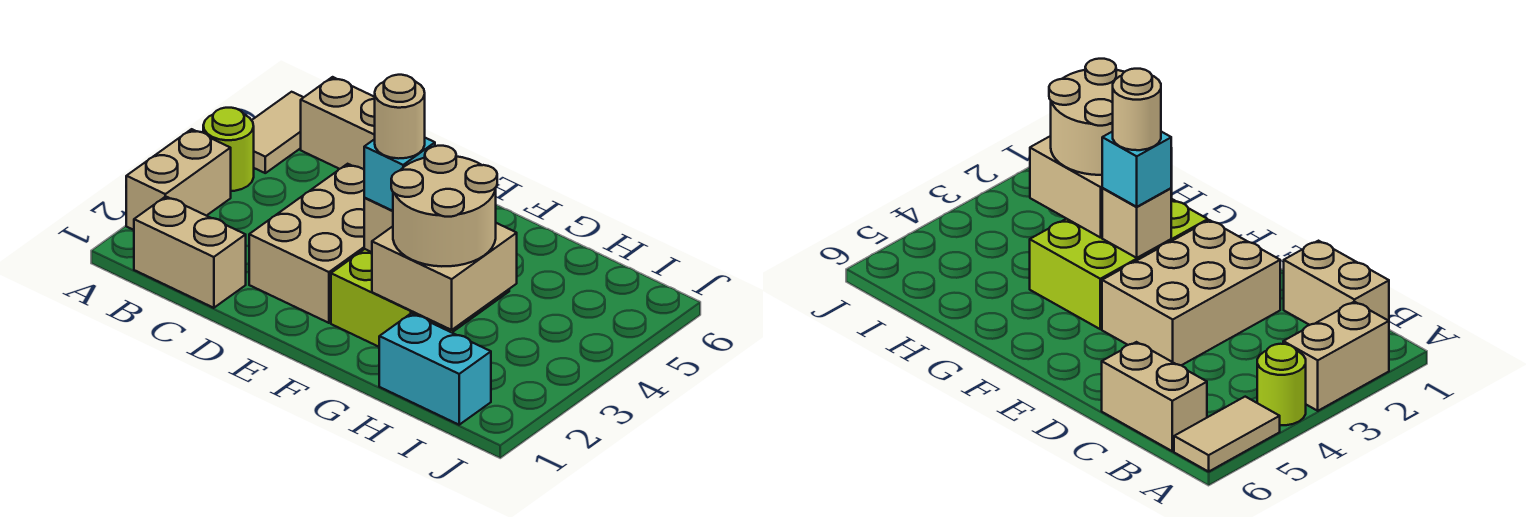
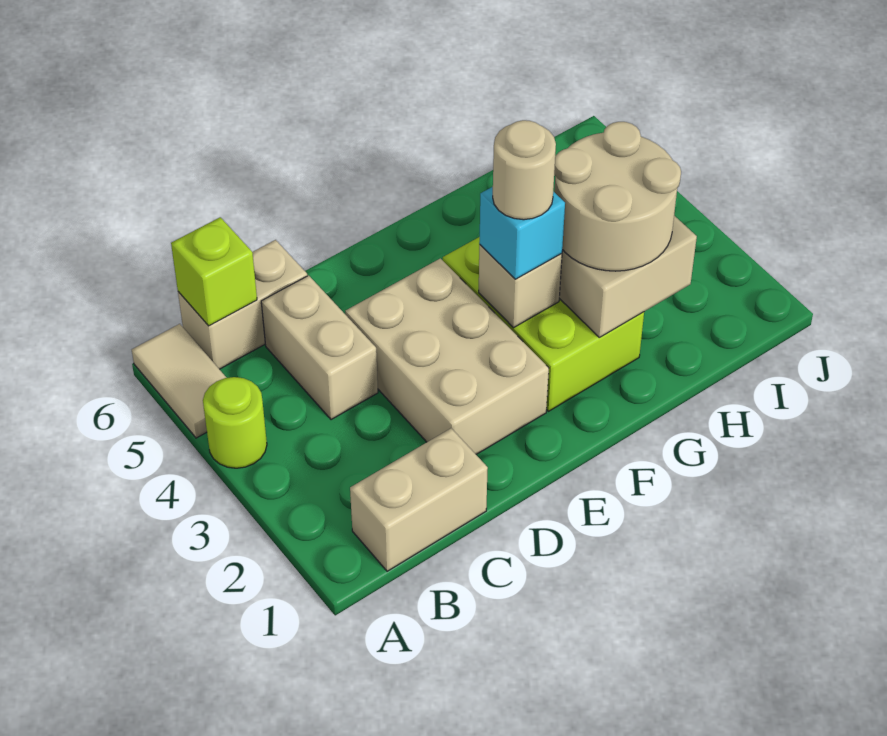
tan 1x2 brick [126,129,231,230] -> tan 1x2 brick moved to [261,275,378,420]
none -> lime 1x1 brick [171,217,257,326]
cyan 1x2 brick [379,313,491,425] -> none

